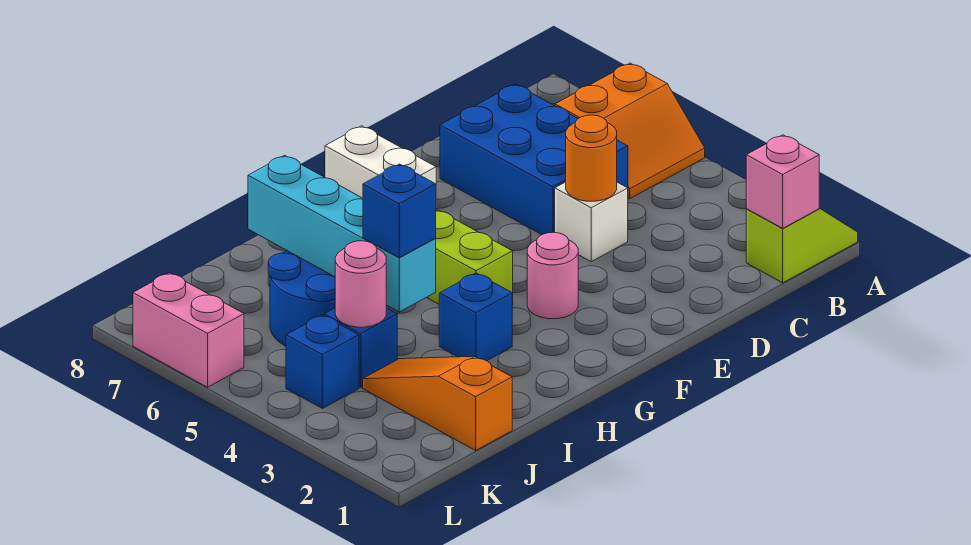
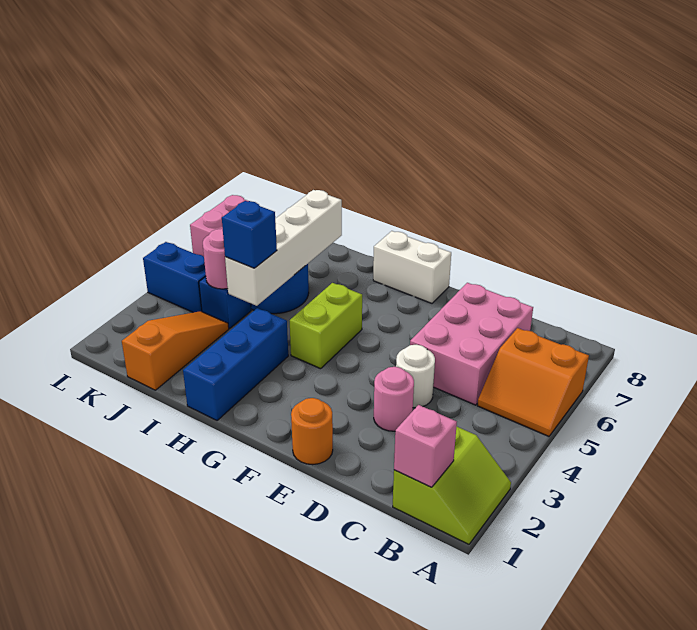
lime 1x2 slope [746,208,858,283] -> lime 2x2 slope [393,426,511,544]
blue 2x3 brick [440,84,628,235] -> pink 2x3 brick [410,283,533,405]
white 1x1 brick [555,182,628,262] -> white 1x1 round brick [396,345,435,408]
orange 1x1 round brick [566,115,617,201] -> orange 1x1 round brick moved to [291,398,333,465]
pink 1x1 round brick [527,232,578,319] -> pink 1x1 round brick moved to [374,367,414,431]
white 1x2 brick [325,126,436,198] -> white 1x2 brick turned to [373,231,451,303]
blue 1x1 brick [439,273,512,361] -> blue 1x3 brick [183,308,288,421]
cyan 1x4 brick [248,155,436,312] -> white 1x4 brick [225,190,342,306]
blue 1x1 brick [286,315,359,408] -> blue 1x2 brick [143,242,206,313]

